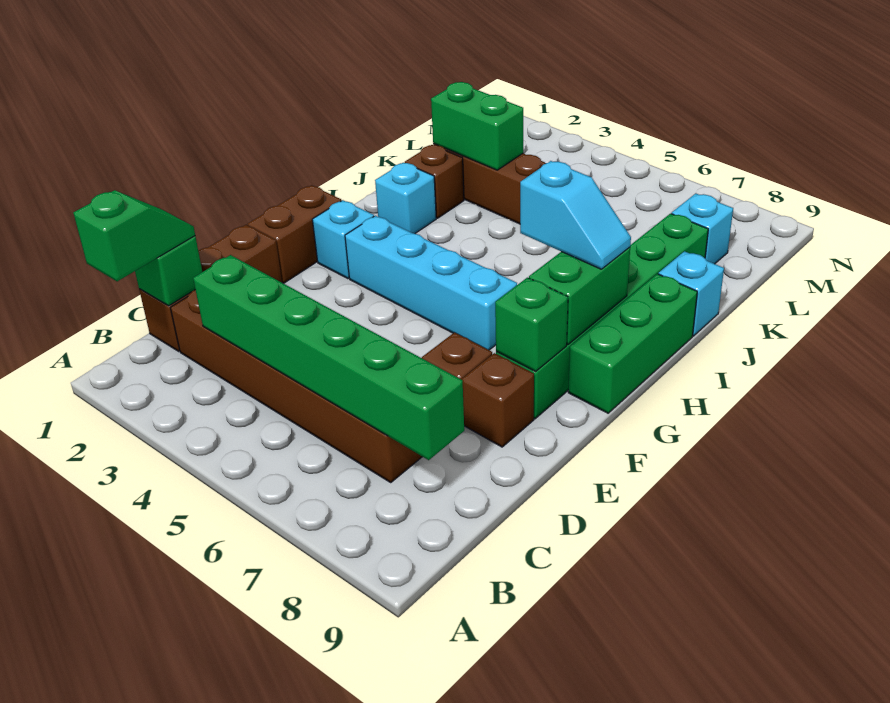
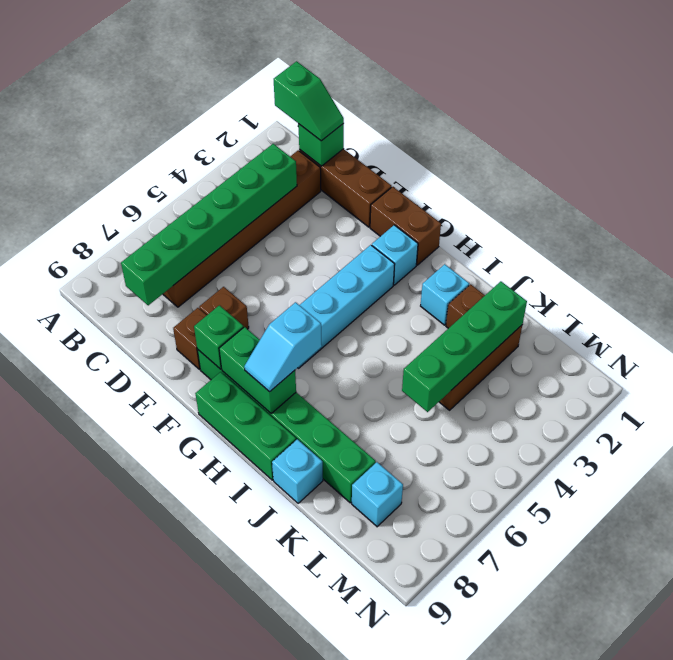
green 1x2 brick [431,82,523,170] -> green 1x4 brick [402,281,527,412]

